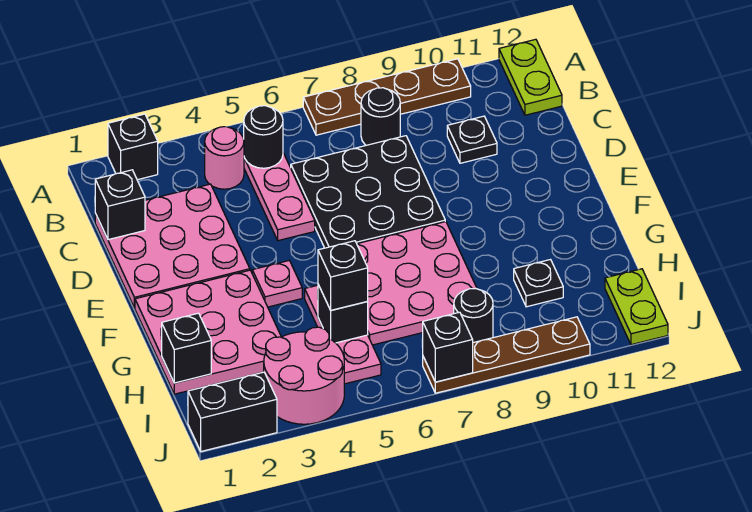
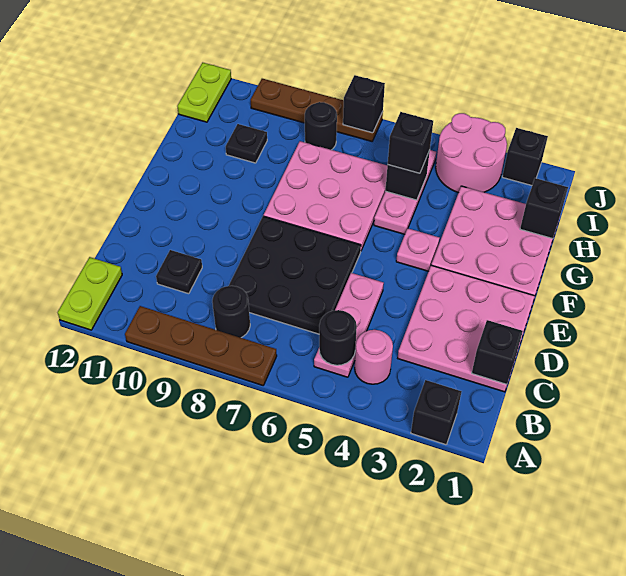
black 1x2 brick [188,372,277,451] -> black 1x1 brick [502,128,548,185]

